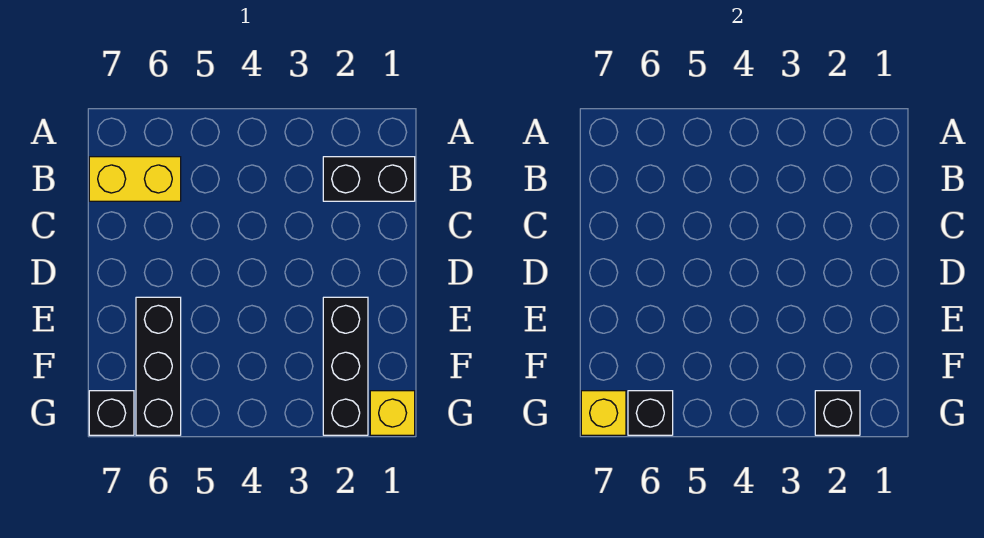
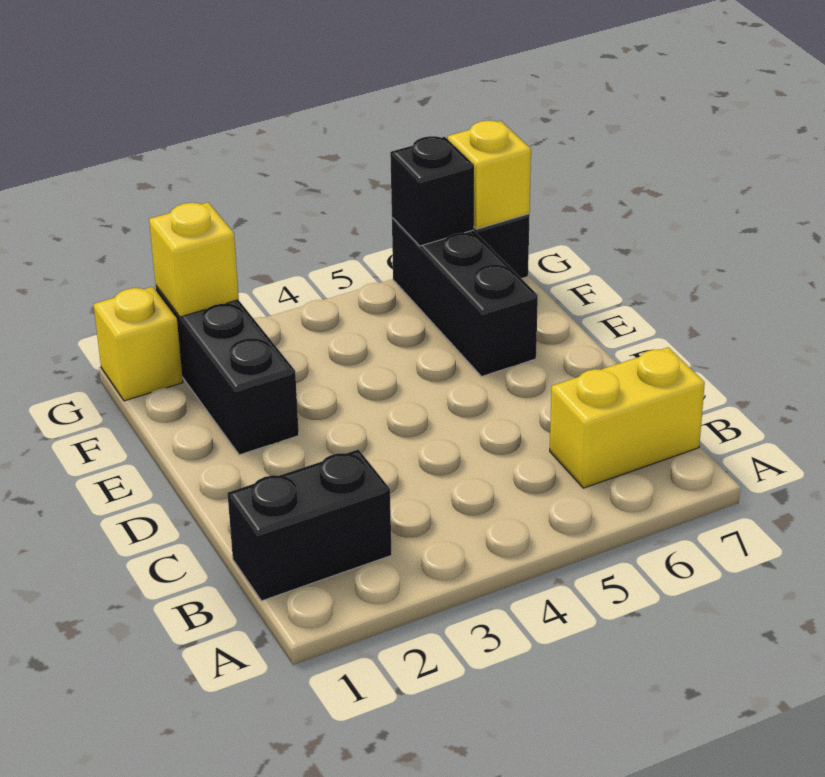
black 1x1 brick [815,391,860,435] -> yellow 1x1 brick [149,202,239,317]

